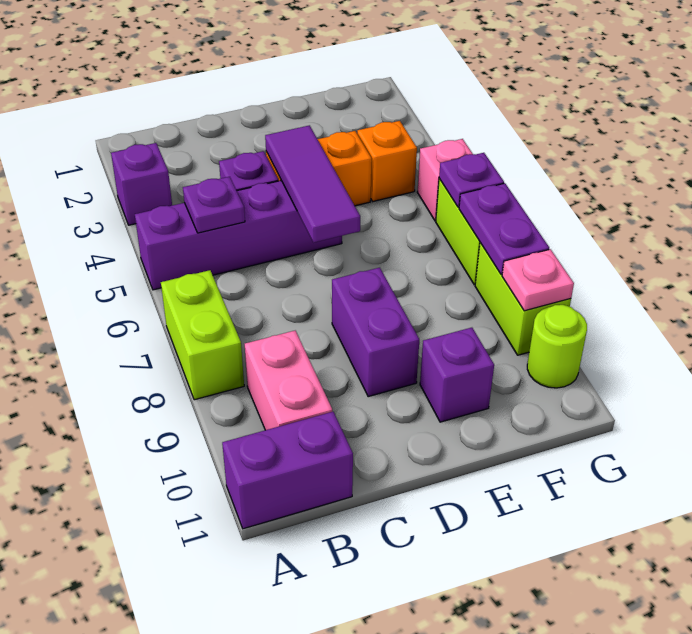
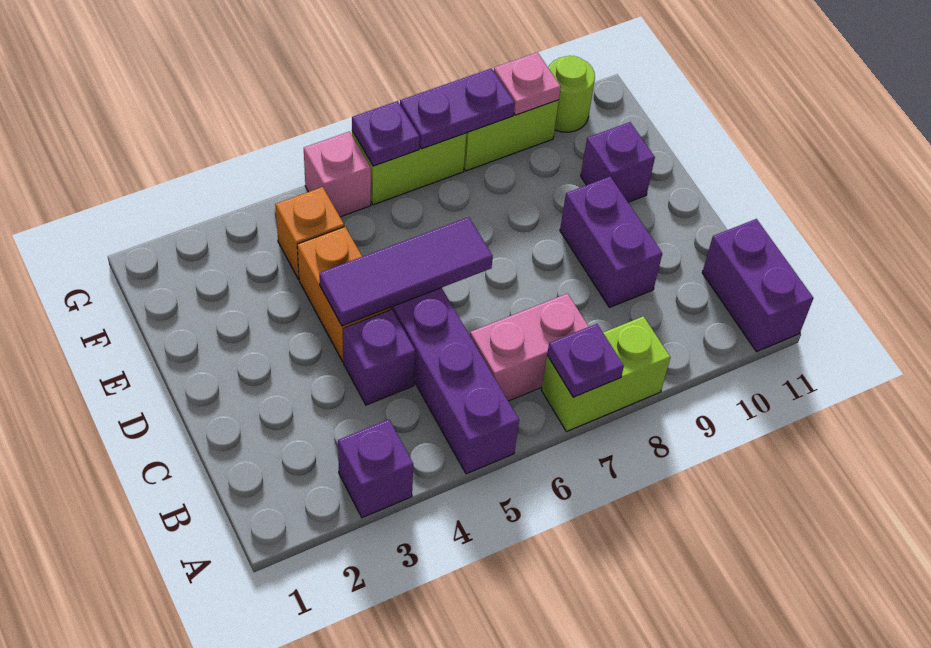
purple 1x1 plate [183,177,245,233] -> purple 1x1 plate moved to [547,324,624,397]
pink 1x2 brick [245,331,332,430] -> pink 1x2 brick moved to [470,294,589,401]
purple 1x2 brick [332,268,419,397] -> purple 1x2 brick turned to [560,176,662,307]

